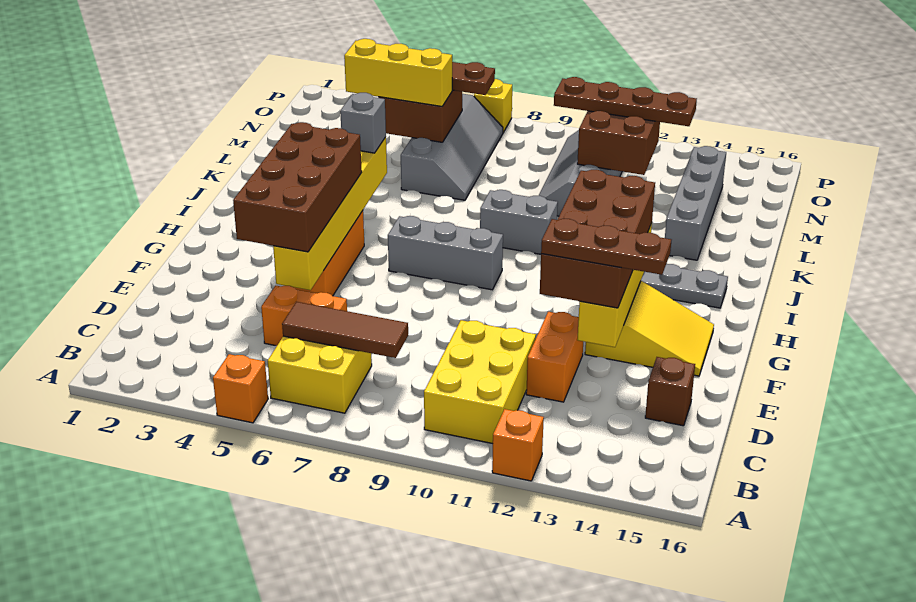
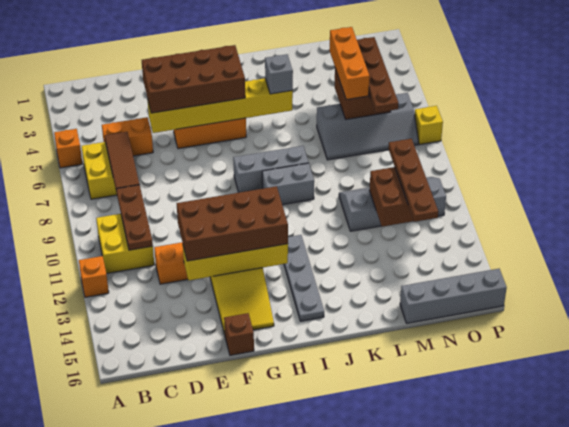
yellow 2x3 brick [424,320,536,444] -> yellow 2x2 brick [96,214,154,274]
orange 1x2 brick [261,285,347,346] -> orange 1x2 brick turned to [102,117,153,156]
brown 1x1 brick [645,357,695,426] -> brown 1x1 brick moved to [224,313,254,355]
brown 1x3 plate [541,219,671,275] -> brown 1x3 plate moved to [116,185,153,250]
grey 1x3 brick [388,216,503,290] -> grey 1x3 brick turned to [233,146,309,193]
grey 1x2 brick [480,190,558,254] -> grey 1x2 brick turned to [262,163,314,205]
grey 1x4 brick [665,146,726,260] -> grey 1x4 brick moved to [400,269,507,323]
yellow 1x3 brick [344,39,453,106] -> orange 1x3 brick [329,27,370,100]

